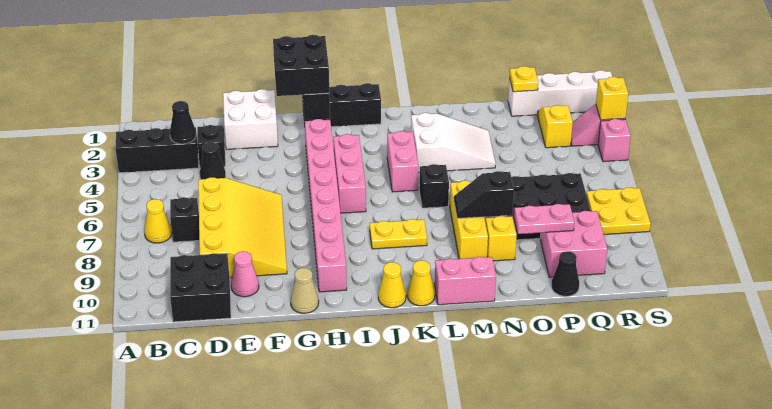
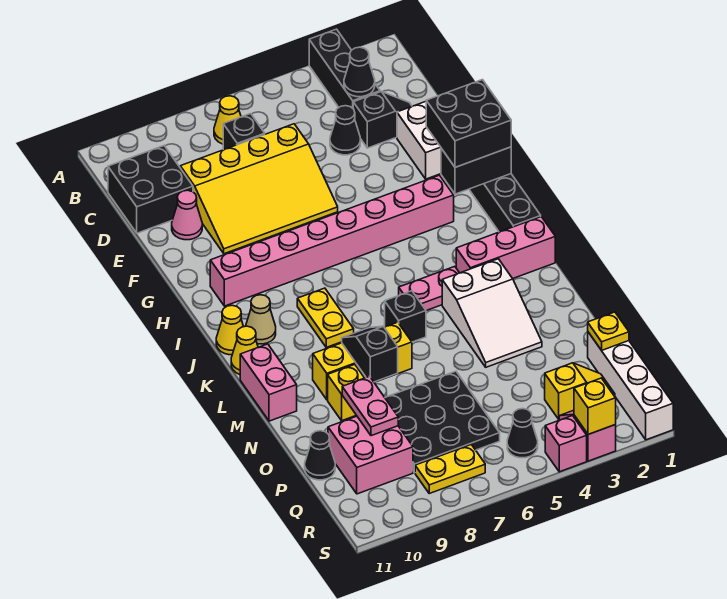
tan 1x1 cone [291,268,319,313] -> tan 1x1 cone moved to [246,295,276,344]
pink 1x3 brick [333,134,366,213] -> pink 1x3 brick moved to [456,217,555,279]
pink 1x2 brick [387,131,418,192] -> pink 1x2 plate [399,266,459,311]
none -> black 1x1 cone [507,409,538,458]
yellow 2x2 plate [586,187,651,234] -> yellow 1x2 plate [415,445,485,493]

